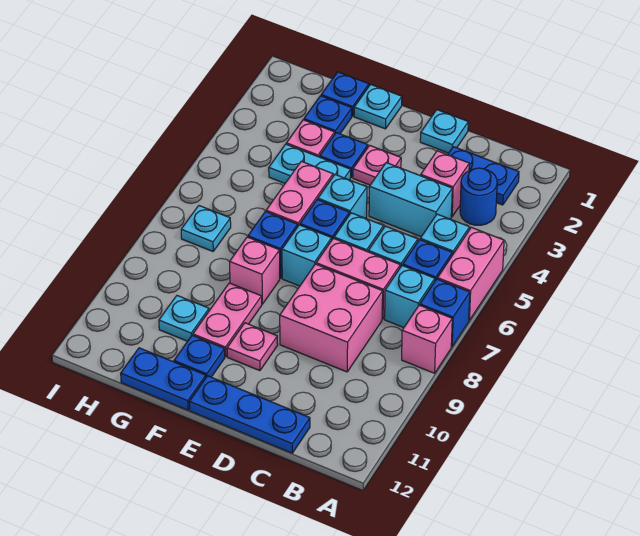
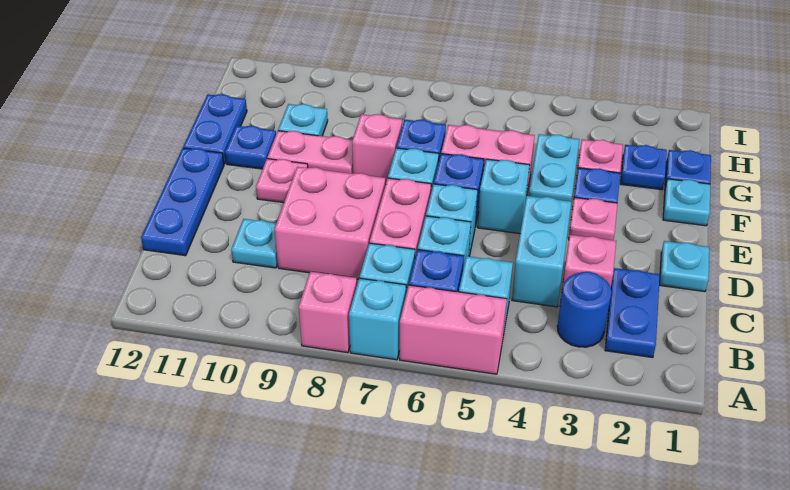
blue 1x1 brick [420,279,470,347] -> cyan 1x1 brick [349,278,406,360]
cyan 1x1 plate [181,206,231,251] -> cyan 1x1 plate moved to [231,219,278,268]

